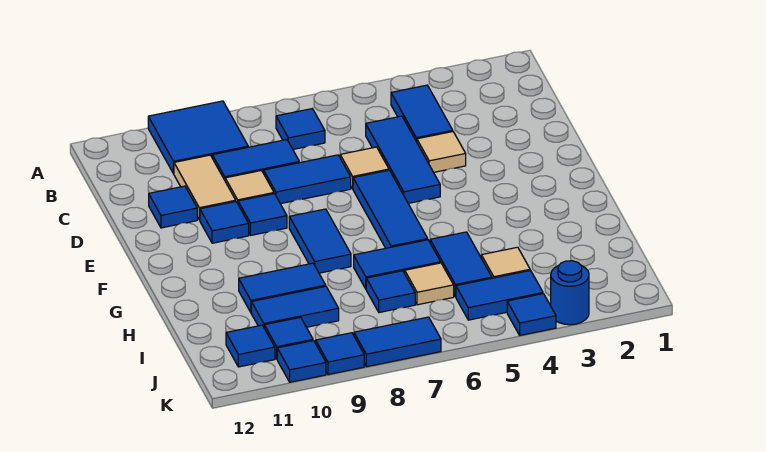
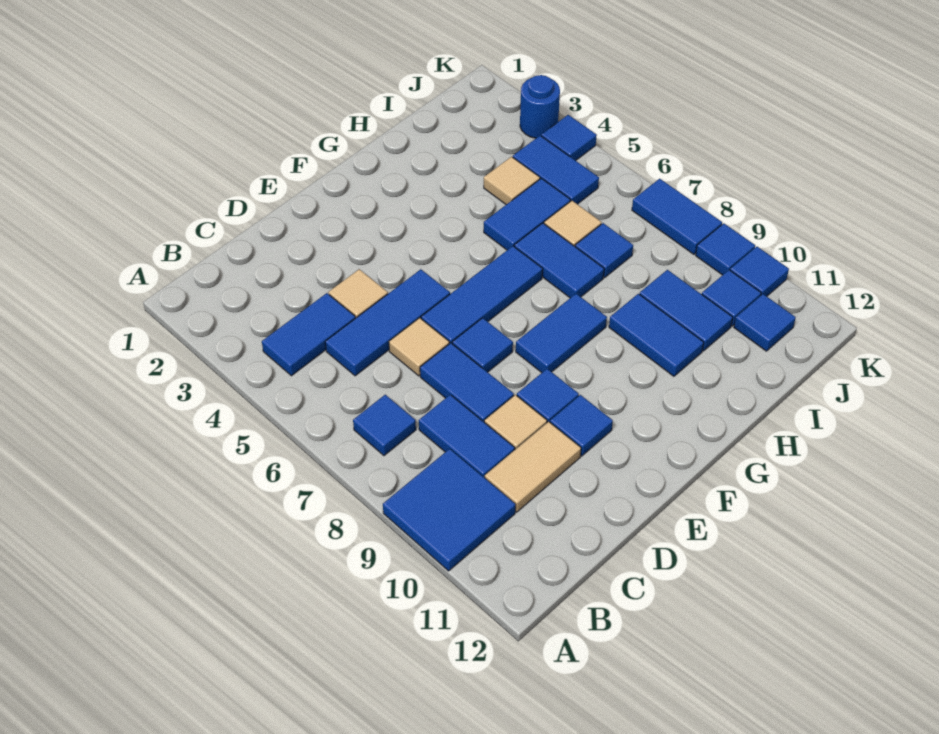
blue 1x1 tile [149,186,197,228] -> blue 1x1 tile moved to [452,318,513,372]

